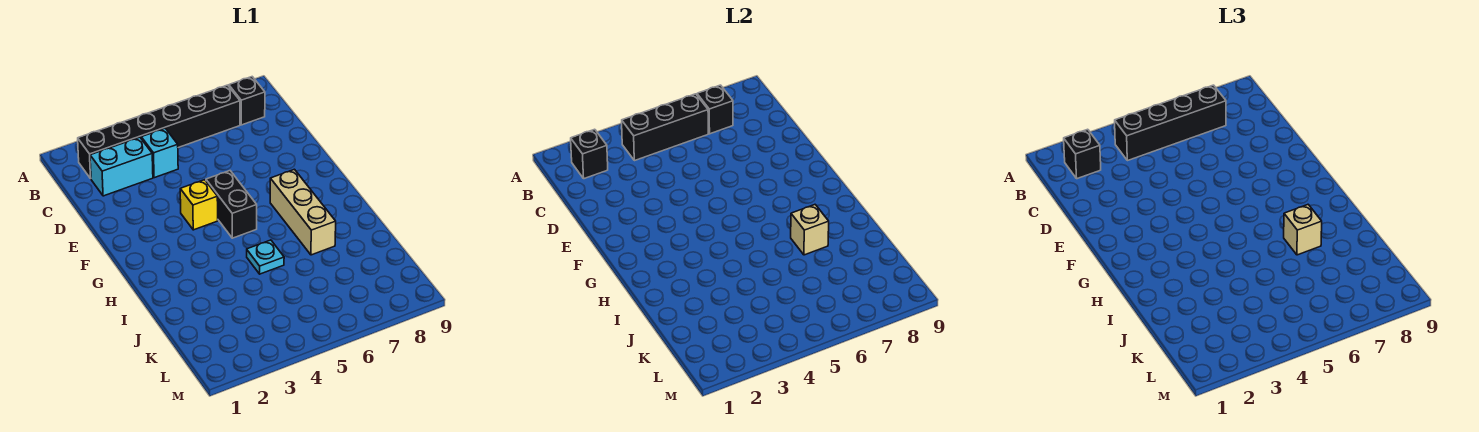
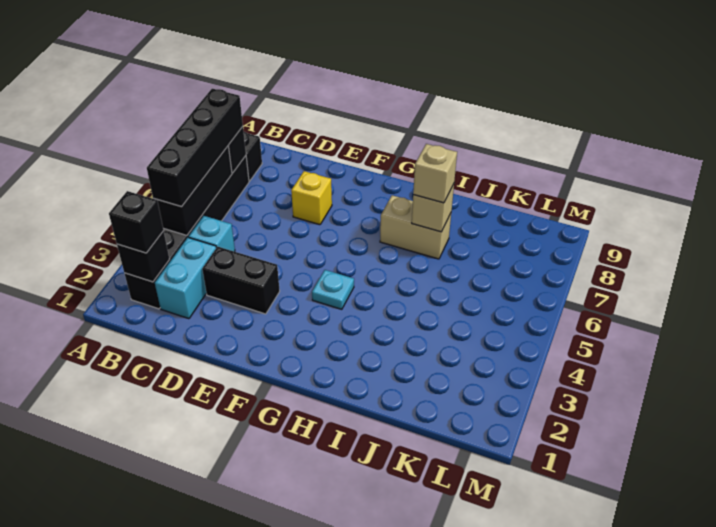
yellow 1x1 brick [180,180,218,230] -> yellow 1x1 brick moved to [291,171,332,225]
black 1x2 brick [206,171,257,238] -> black 1x2 brick moved to [202,247,280,314]
tan 1x3 brick [270,169,336,255] -> tan 1x2 brick [380,195,451,259]
cyan 1x1 plate [247,240,284,274] -> cyan 1x1 plate moved to [312,270,354,309]

